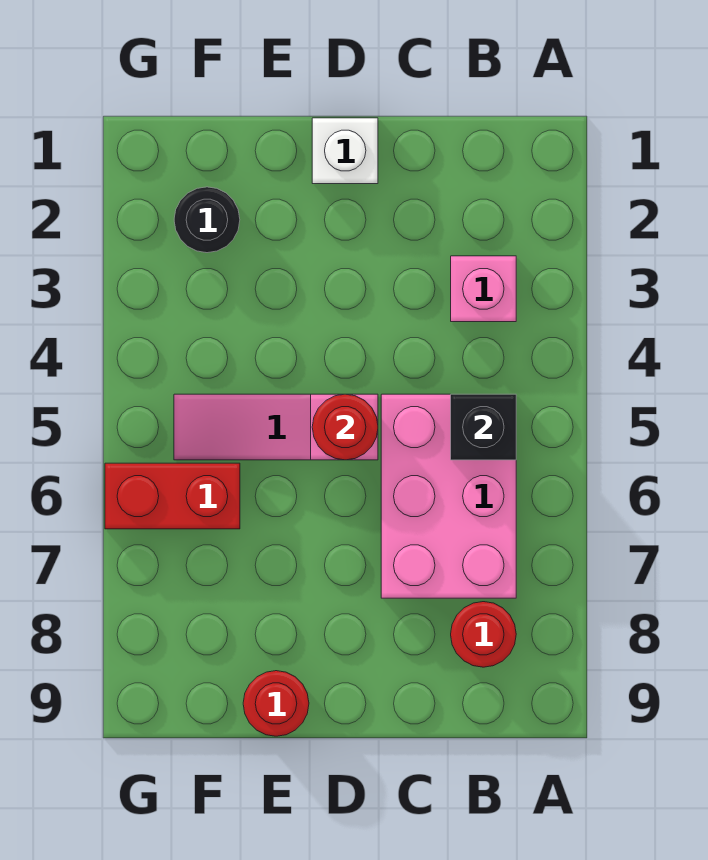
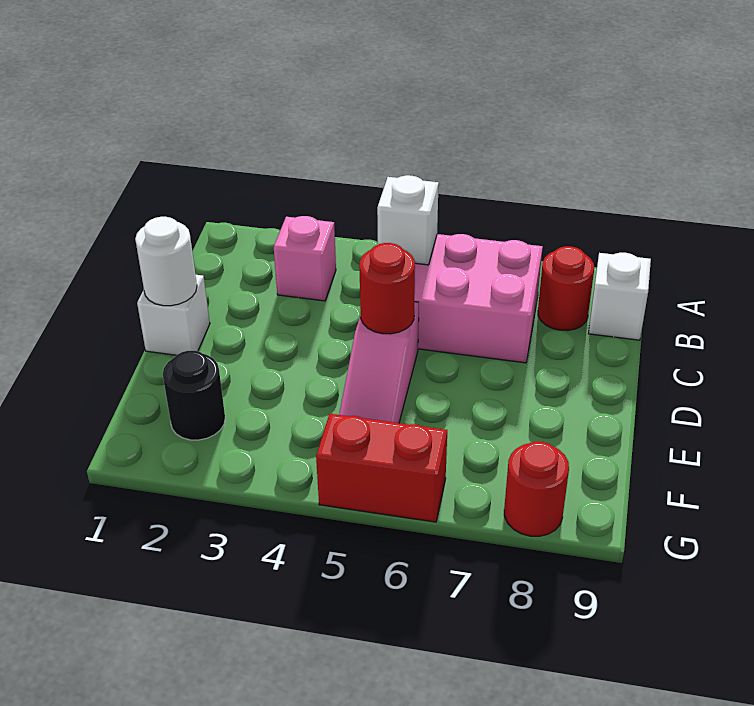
black 1x1 brick [451,394,516,460] -> white 1x1 brick [377,175,439,265]
none -> white 1x1 brick [588,253,651,340]
none -> white 1x1 round brick [135,217,197,306]
red 1x1 round brick [243,671,309,736] -> red 1x1 round brick moved to [504,442,569,536]
red 1x2 brick [105,463,240,529] -> red 1x2 brick turned to [316,414,447,522]

